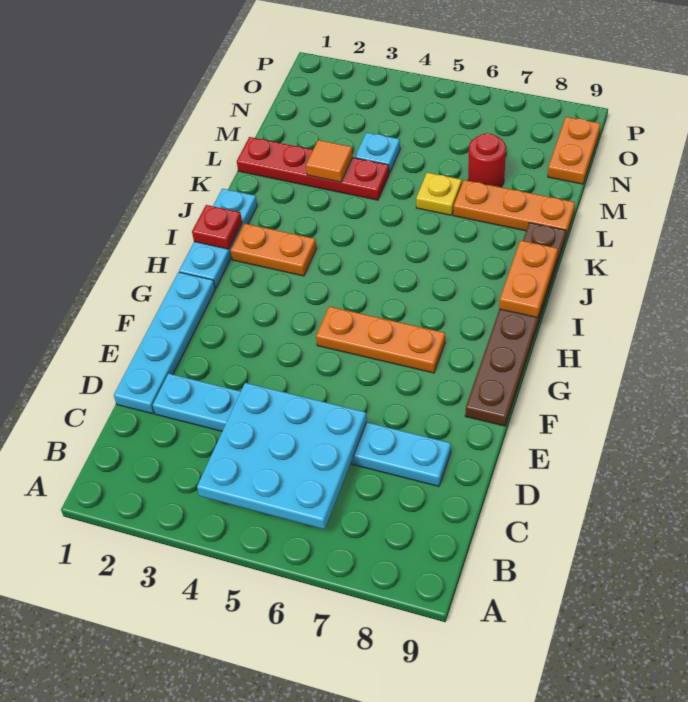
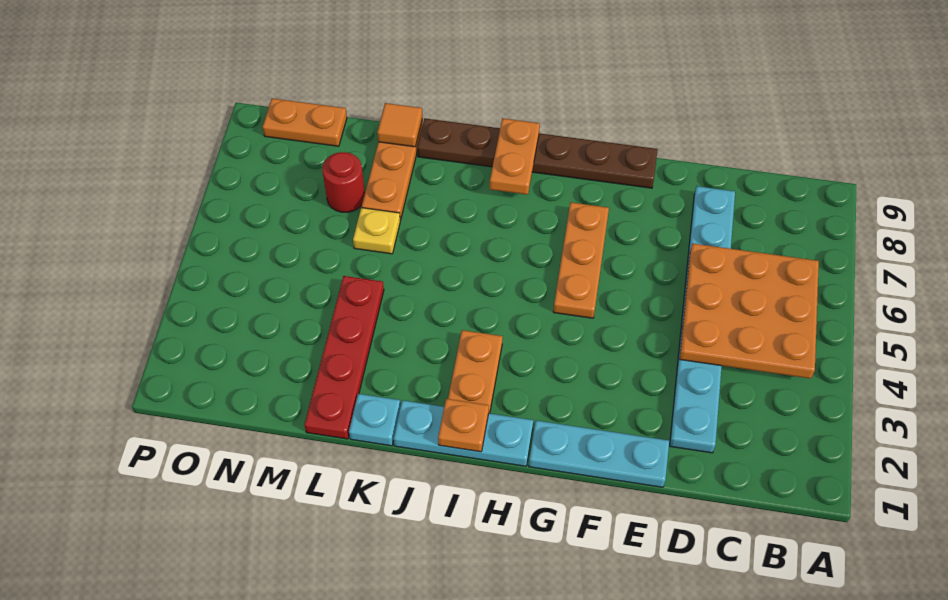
cyan 3x3 plate [197,383,367,529] -> orange 3x3 plate [680,244,819,379]
cyan 1x4 plate [114,272,215,414] -> cyan 1x3 plate [529,420,669,487]
red 1x1 plate [192,205,242,249] -> orange 1x1 plate [438,399,489,452]
orange 1x2 plate [499,240,558,318] -> orange 1x2 plate turned to [490,118,540,195]
orange 1x1 tile [306,140,353,182] -> orange 1x1 tile moved to [377,103,422,147]
cyan 1x1 plate [355,133,400,174] -> cyan 1x1 plate moved to [349,394,401,446]

